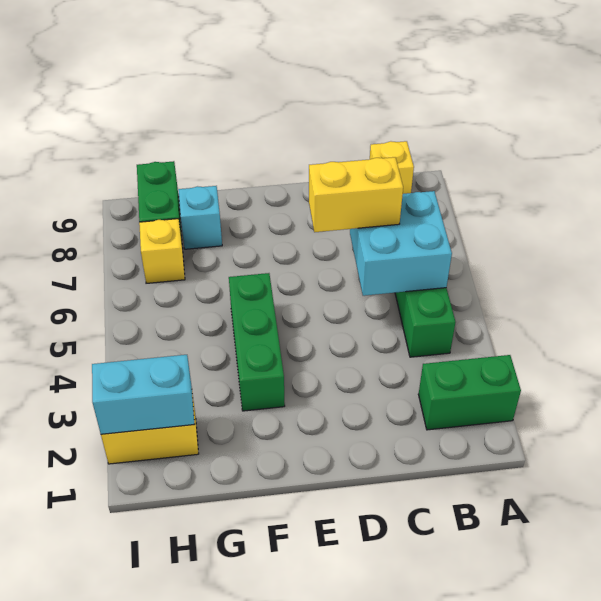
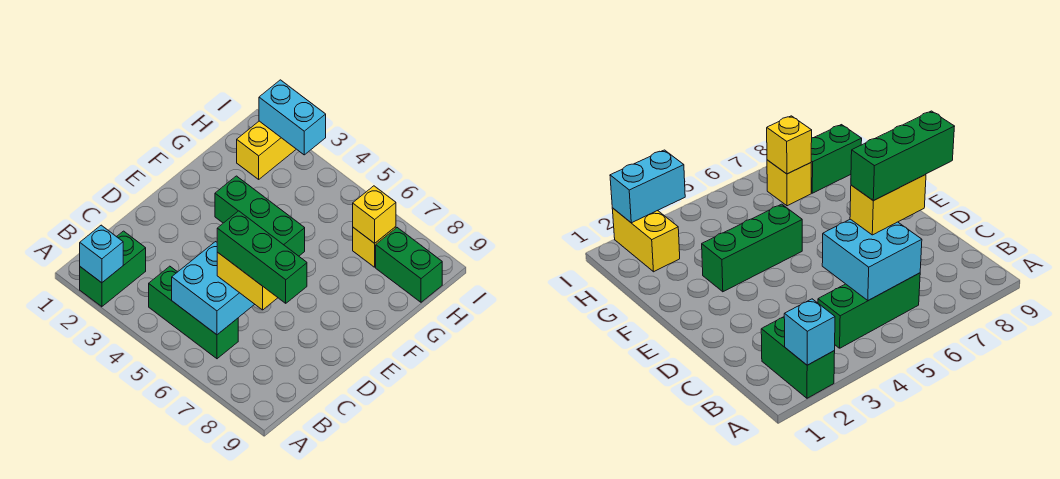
yellow 1x1 brick [370,141,414,194] -> yellow 1x1 brick moved to [353,186,396,243]
yellow 1x2 brick [309,157,403,232] -> yellow 1x2 brick turned to [217,252,278,310]
none -> green 1x3 brick [217,211,307,303]
cyan 1x1 brick [178,186,222,249] -> cyan 1x1 brick moved to [80,225,123,283]
cyan 1x2 brick [92,355,195,434] -> cyan 1x2 brick turned to [259,80,326,155]

